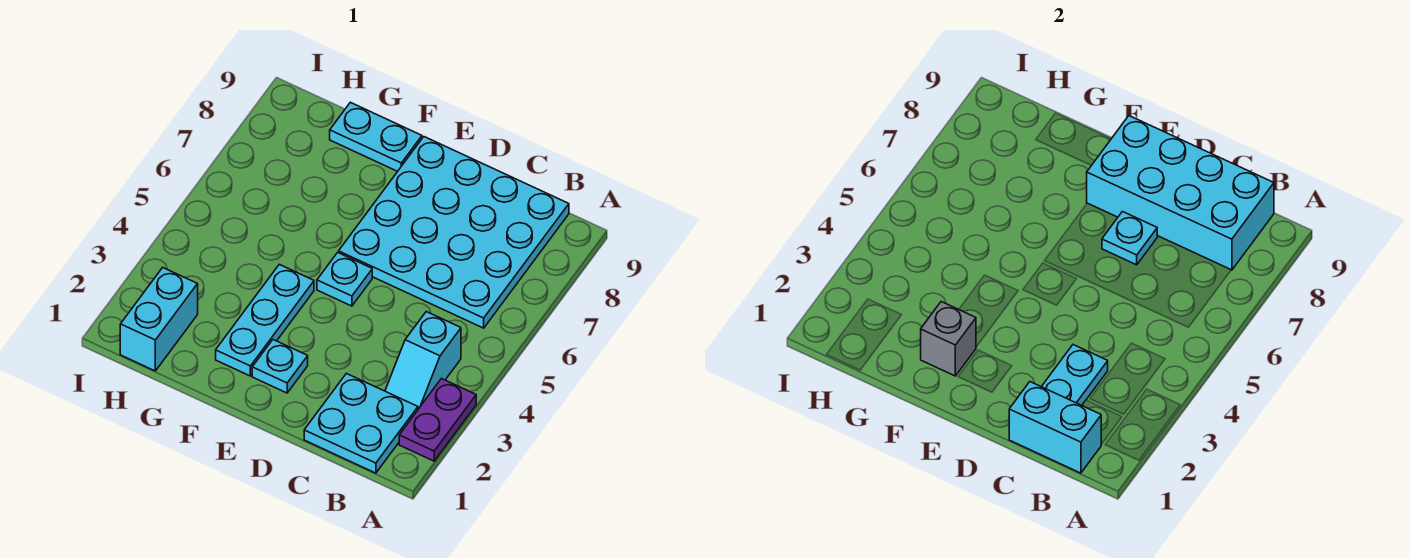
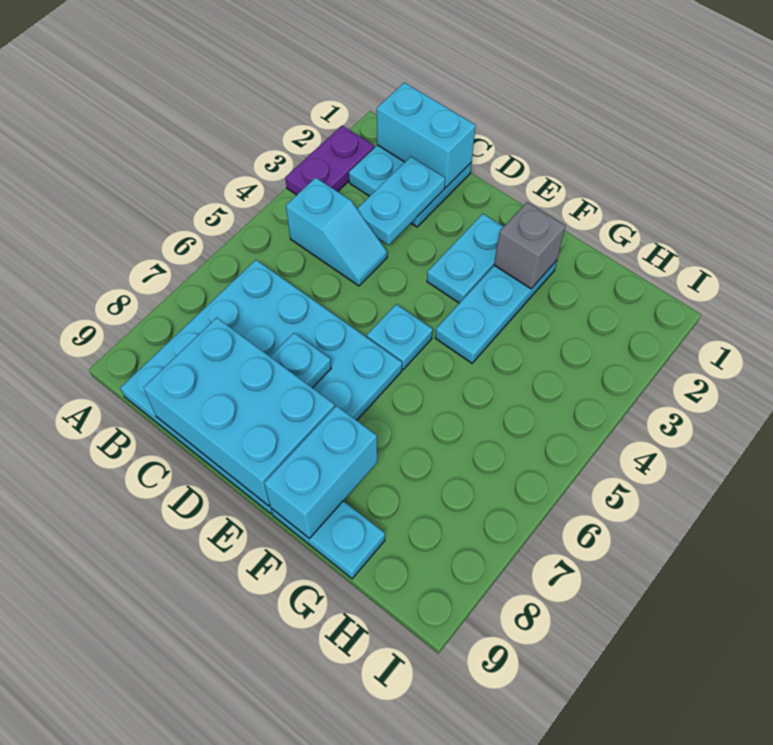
cyan 1x2 slope [385,312,461,409] -> cyan 1x2 slope turned to [286,178,387,286]
cyan 2x4 brick [1087,116,1274,270] -> cyan 2x3 brick [143,317,335,506]
cyan 1x1 plate [252,340,308,393] -> cyan 1x2 plate [427,214,504,303]
cyan 1x2 brick [120,268,198,371] -> cyan 1x2 brick moved to [264,406,377,538]

